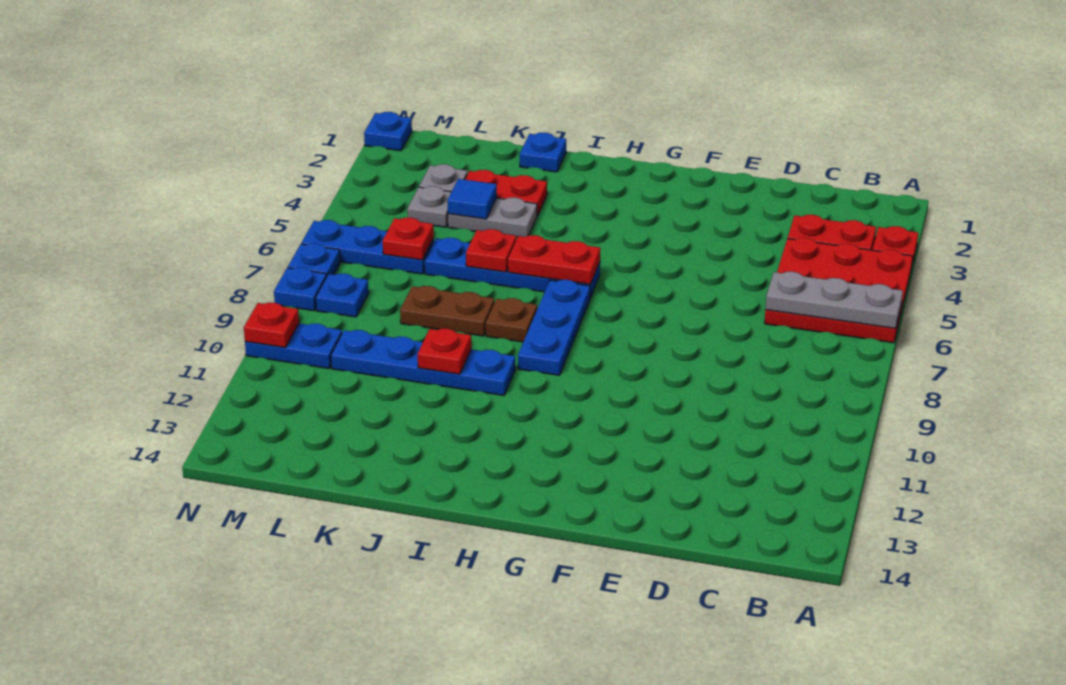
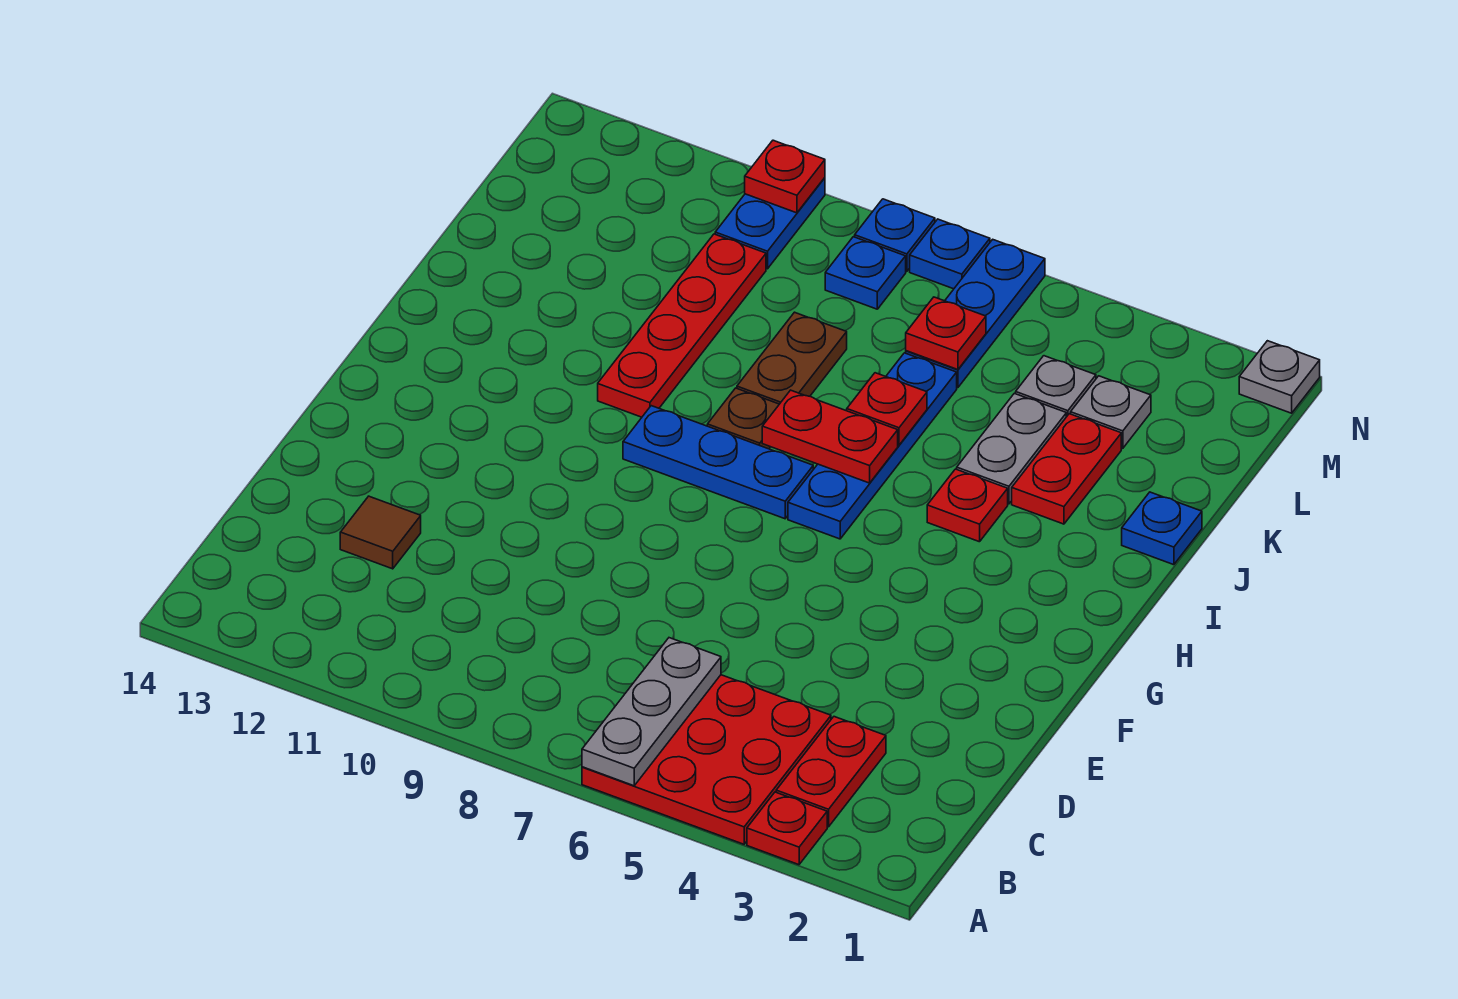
none -> brown 1x1 tile [340,496,421,569]
red 1x2 plate [508,235,600,284] -> red 1x2 plate turned to [762,390,898,483]
blue 1x4 plate [331,330,515,395] -> red 1x4 plate [598,234,766,417]
red 1x1 plate [418,329,471,374] -> red 1x1 plate moved to [927,469,1008,542]
blue 1x1 tile [447,179,497,219] -> none
blue 1x1 plate [364,112,412,151] -> grey 1x1 plate [1239,341,1320,413]

